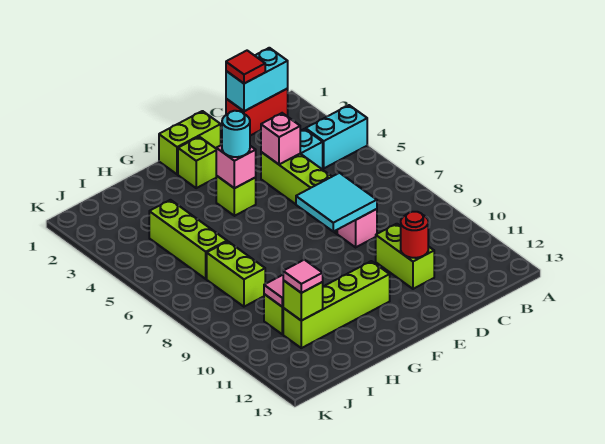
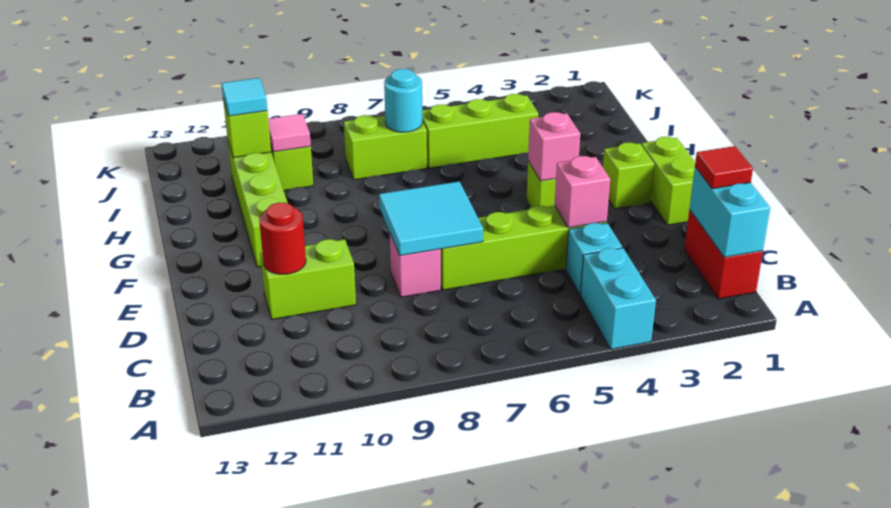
cyan 1x1 round brick [222,111,250,157] -> cyan 1x1 round brick moved to [384,69,422,132]
pink 1x1 tile [283,260,323,293] -> cyan 1x1 tile [221,78,267,116]

